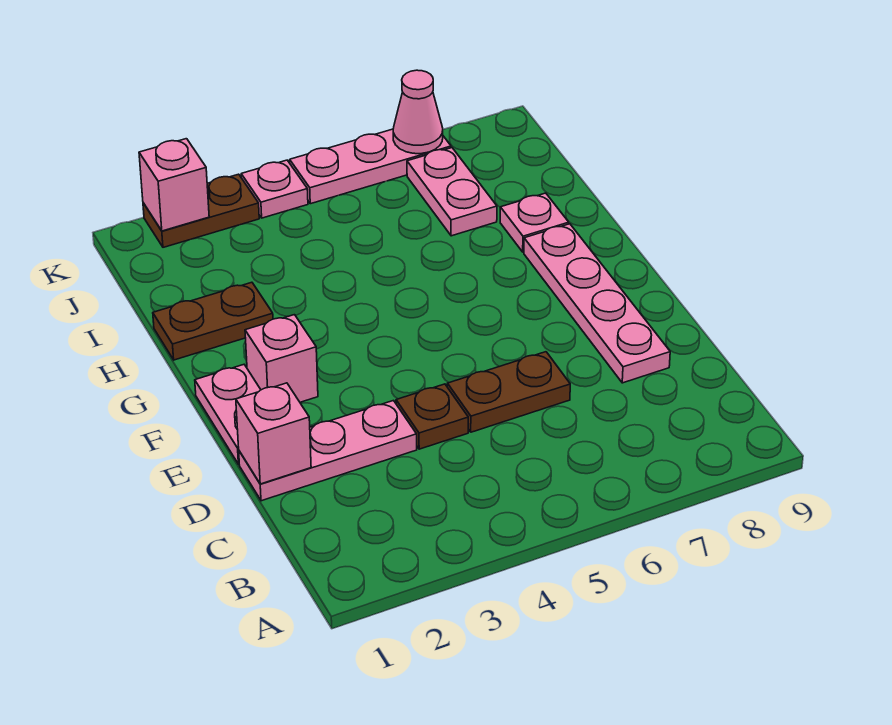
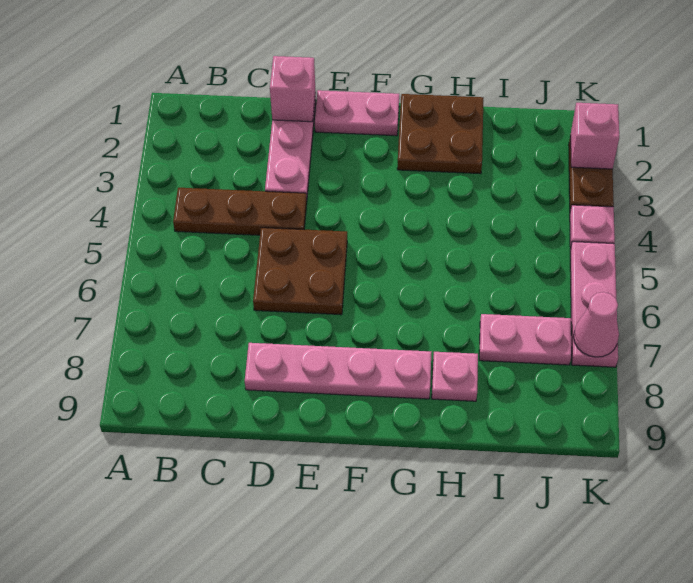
brown 1x1 plate [396,384,468,449] -> brown 1x3 plate [173,188,307,235]
brown 1x2 plate [447,352,570,432] -> brown 2x2 plate [253,228,347,315]
pink 1x1 brick [245,315,318,402] -> none
brown 1x2 plate [153,282,273,360] -> brown 2x2 plate [397,94,483,174]

